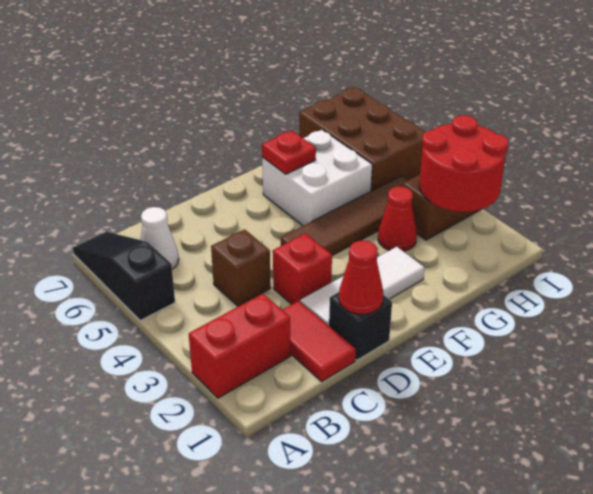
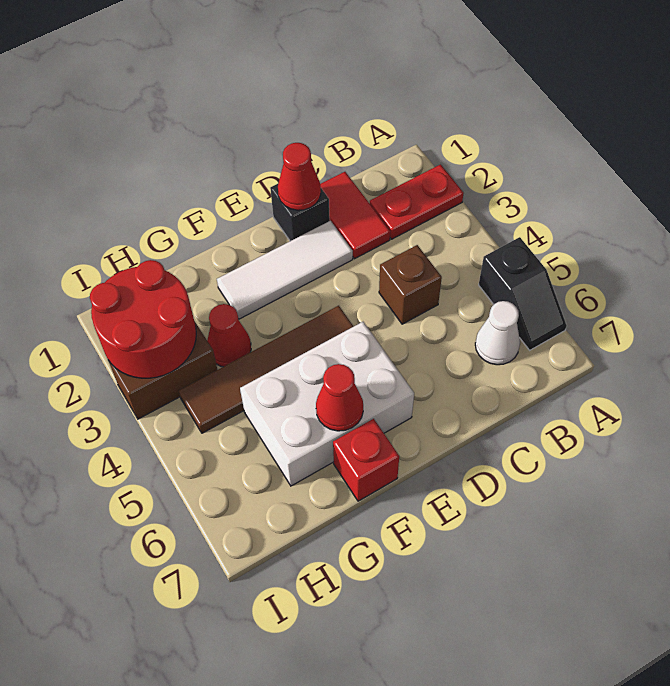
red 1x2 brick [189,294,291,398] -> red 1x2 plate [370,165,464,239]
black 1x3 slope [73,232,175,321] -> black 1x2 slope [479,237,567,350]
red 1x1 brick [273,234,332,304] -> red 1x1 brick moved to [333,419,399,501]
white 2x2 brick [262,130,372,226] -> white 2x3 brick [240,322,414,486]
red 1x1 plate [262,131,316,174] -> red 1x1 cone [316,364,363,431]
brown 2x3 brick [299,87,425,191] -> none

